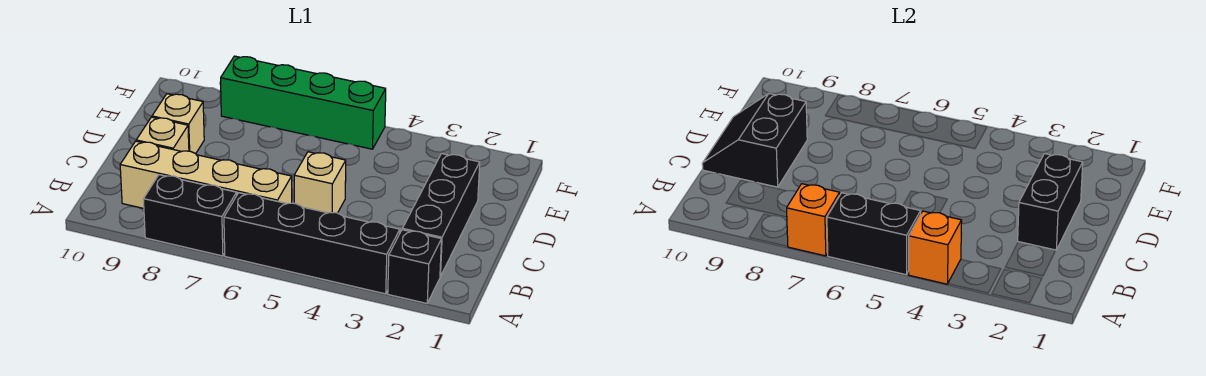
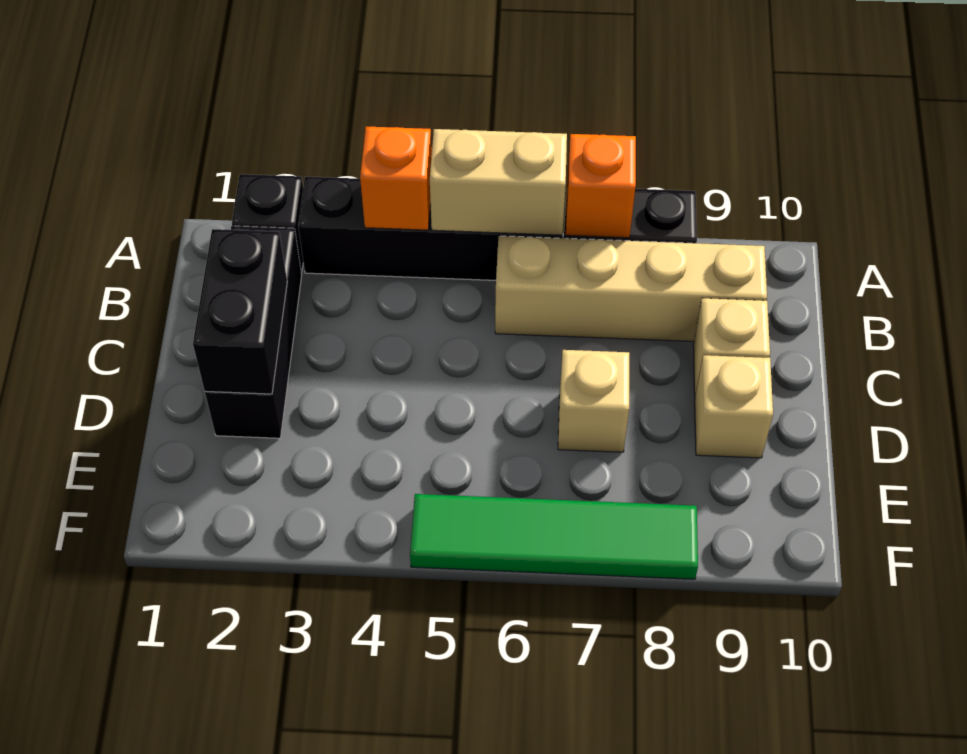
black 1x2 brick [827,193,921,275] -> tan 1x2 brick [430,129,567,235]
tan 1x1 brick [294,152,346,213] -> tan 1x1 brick moved to [558,350,629,452]
black 2x2 slope [702,93,807,187] -> none
green 1x4 brick [221,56,386,149] -> green 1x4 tile [410,494,698,579]

